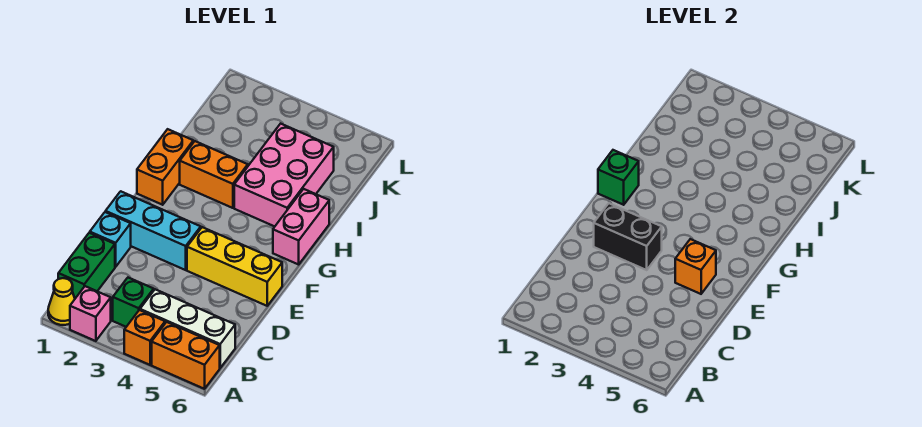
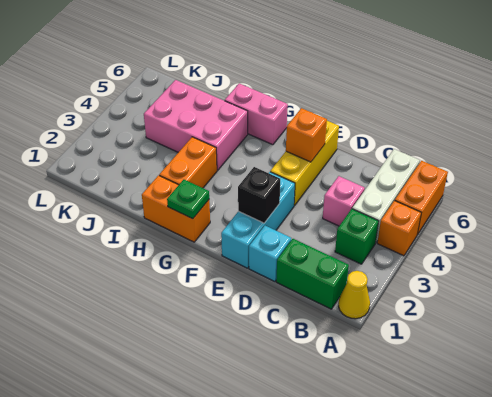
pink 1x1 brick [70,286,111,341] -> pink 1x1 brick moved to [323,176,365,226]
black 1x2 brick [594,203,662,270] -> black 1x1 brick [238,167,280,223]
green 1x1 brick [598,150,639,205] -> green 1x1 plate [167,180,209,219]

